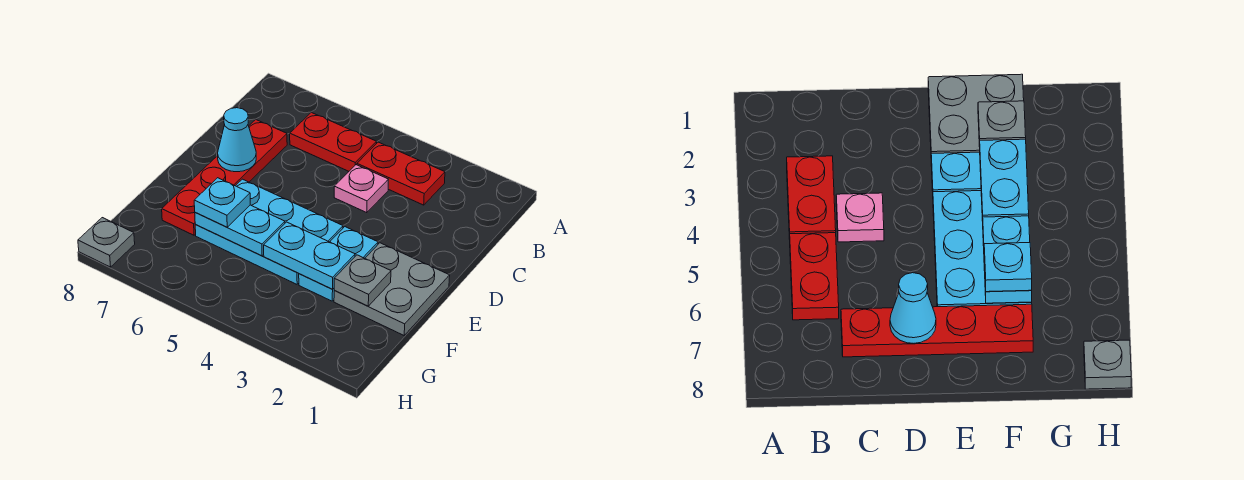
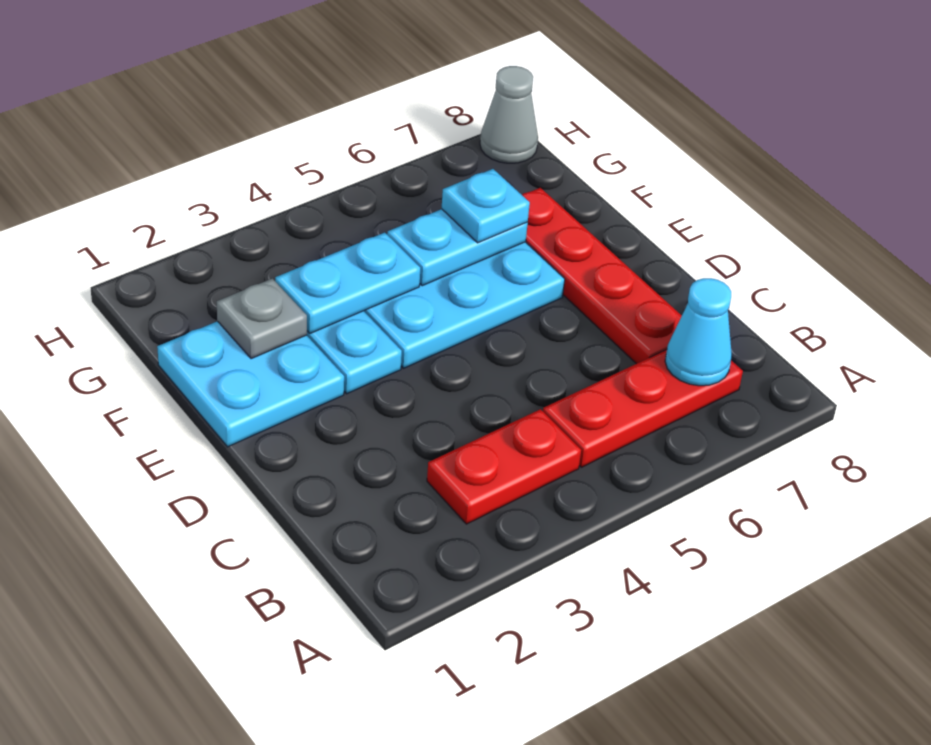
red 1x2 plate [290,112,377,171] -> red 1x3 plate [543,350,743,467]
pink 1x1 plate [334,165,389,213] -> none
cyan 1x1 cone [218,108,256,172] -> cyan 1x1 cone moved to [665,278,732,386]
grey 2x2 plate [334,243,450,335] -> cyan 2x2 plate [157,321,344,447]
grey 1x1 plate [78,218,135,267] -> grey 1x1 cone [480,66,538,163]

